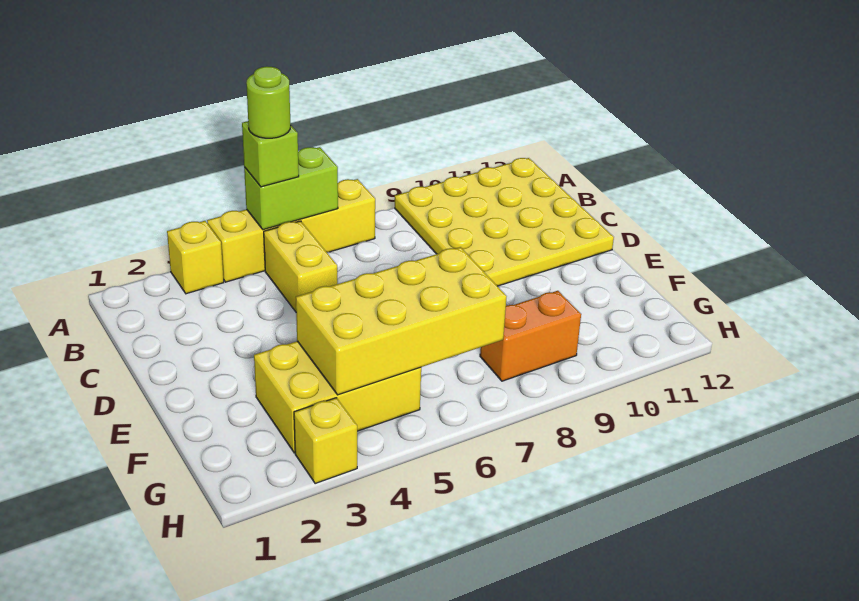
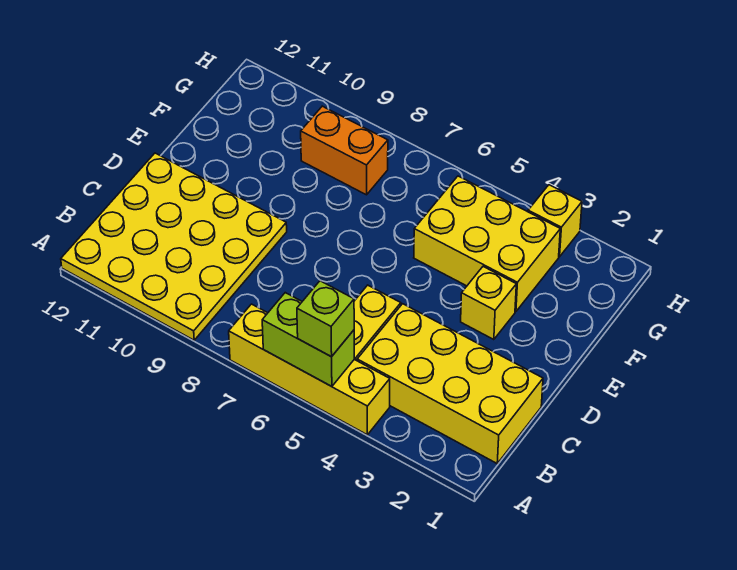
yellow 1x1 brick [167,221,224,294] -> yellow 1x1 brick moved to [461,267,516,340]
lime 1x1 round brick [246,66,291,138] -> none
yellow 2x4 brick [296,247,507,395] -> yellow 2x4 brick moved to [357,304,543,463]

